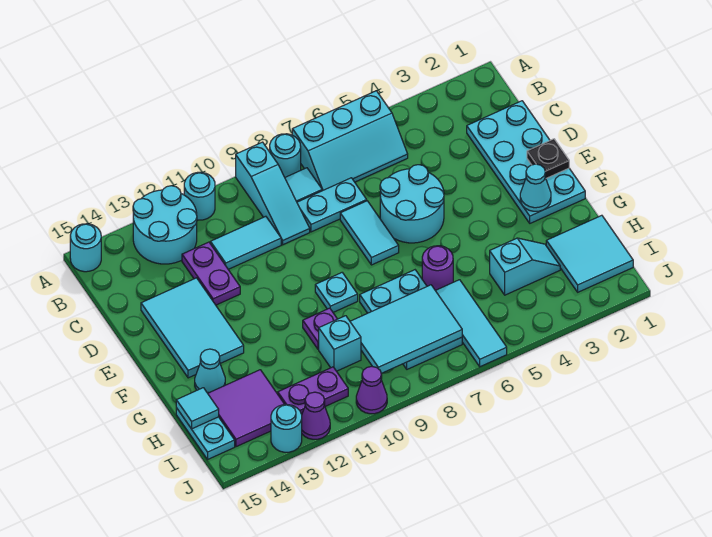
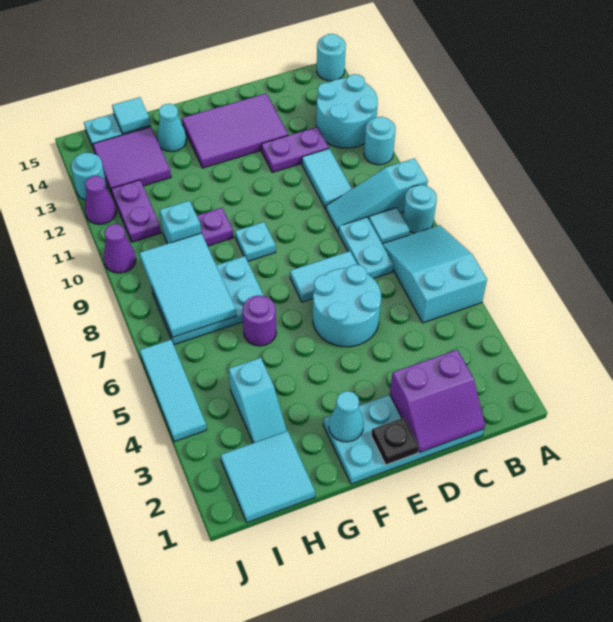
cyan 2x3 slope [292,91,408,191] -> cyan 2x3 slope turned to [383,225,487,323]
none -> purple 2x2 slope [390,350,485,452]
cyan 2x3 tile [141,278,244,378] -> purple 2x3 tile [182,93,288,168]
cyan 1x3 tile [435,280,507,367] -> cyan 1x3 tile turned to [140,340,207,442]

